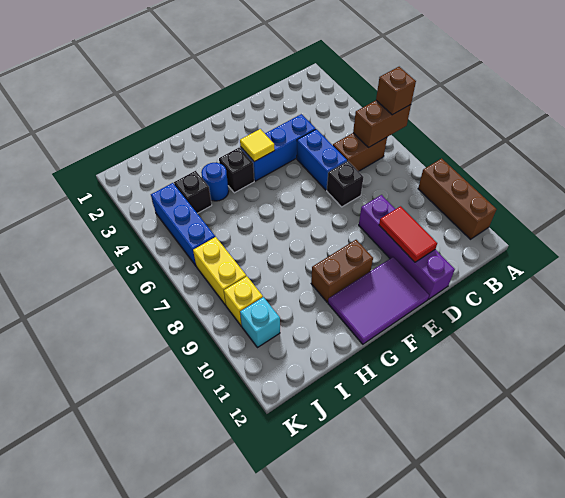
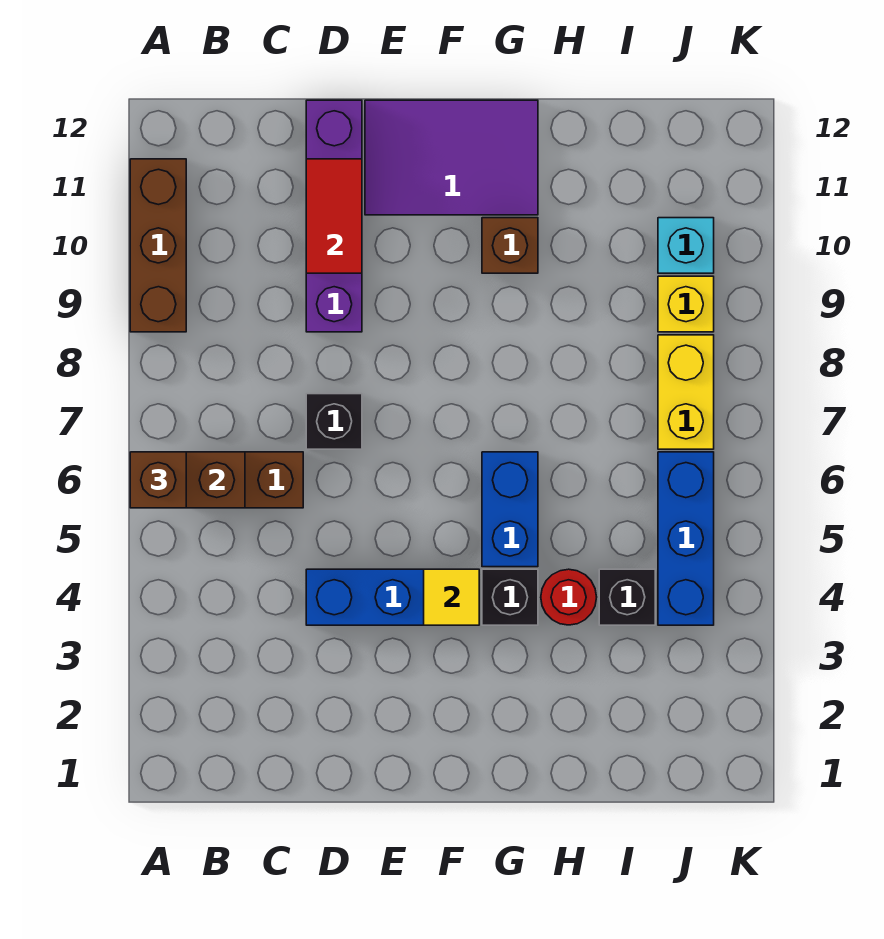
blue 1x2 brick [297,129,347,190] -> blue 1x2 brick moved to [482,452,538,567]
brown 1x2 brick [311,240,373,302] -> brown 1x1 brick [482,218,538,273]
blue 1x1 round brick [201,163,229,201] -> red 1x1 round brick [541,569,597,625]

